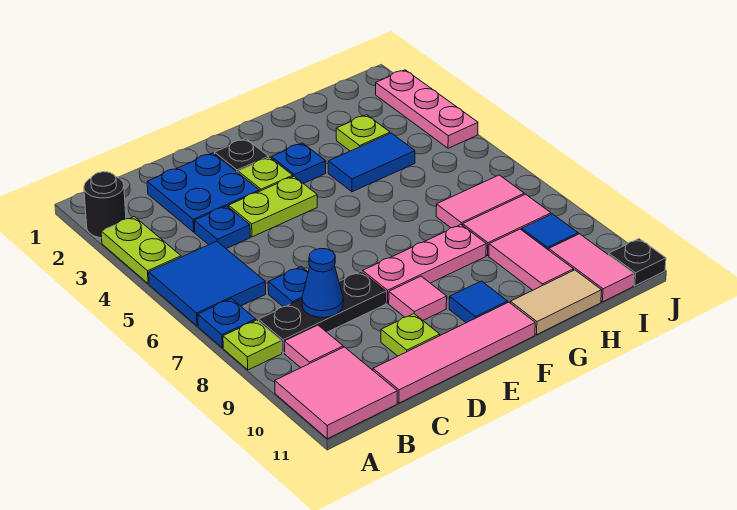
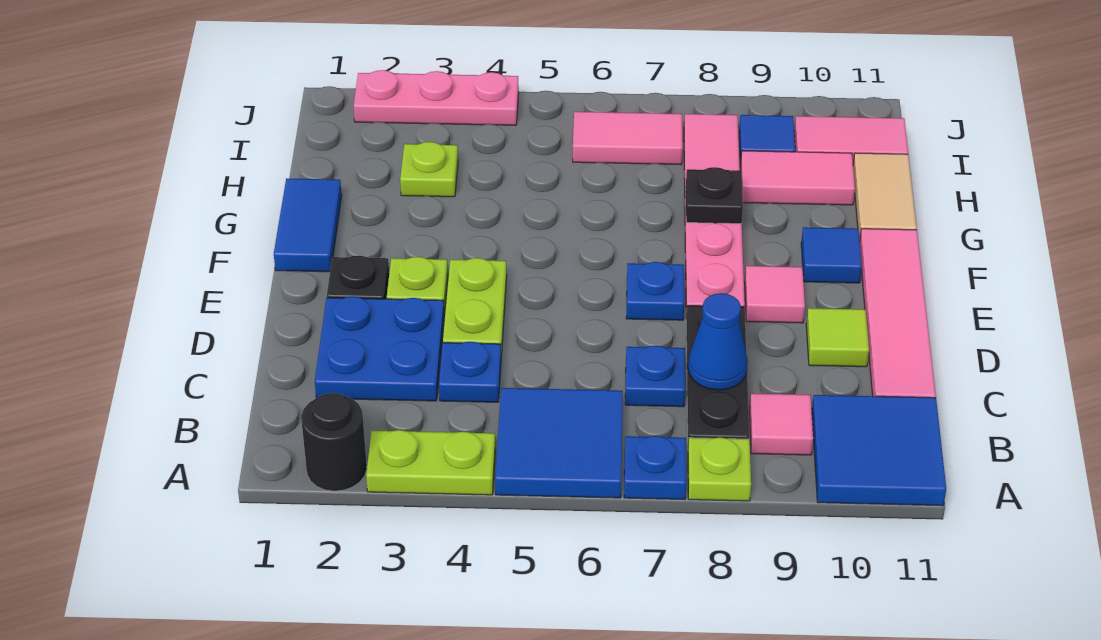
pink 2x2 tile [275,347,397,439] -> blue 2x2 tile [812,395,946,506]
lime 1x1 plate [381,314,440,356] -> lime 1x1 tile [806,308,869,367]
blue 1x1 plate [271,143,326,183] -> blue 1x1 plate moved to [626,262,684,320]
blue 1x2 tile [328,133,415,192] -> blue 1x2 tile moved to [274,178,342,272]
pink 1x2 tile [436,175,524,228] -> pink 1x2 tile turned to [573,112,683,165]
black 1x1 plate [609,239,666,286] -> black 1x1 plate moved to [686,167,743,224]

